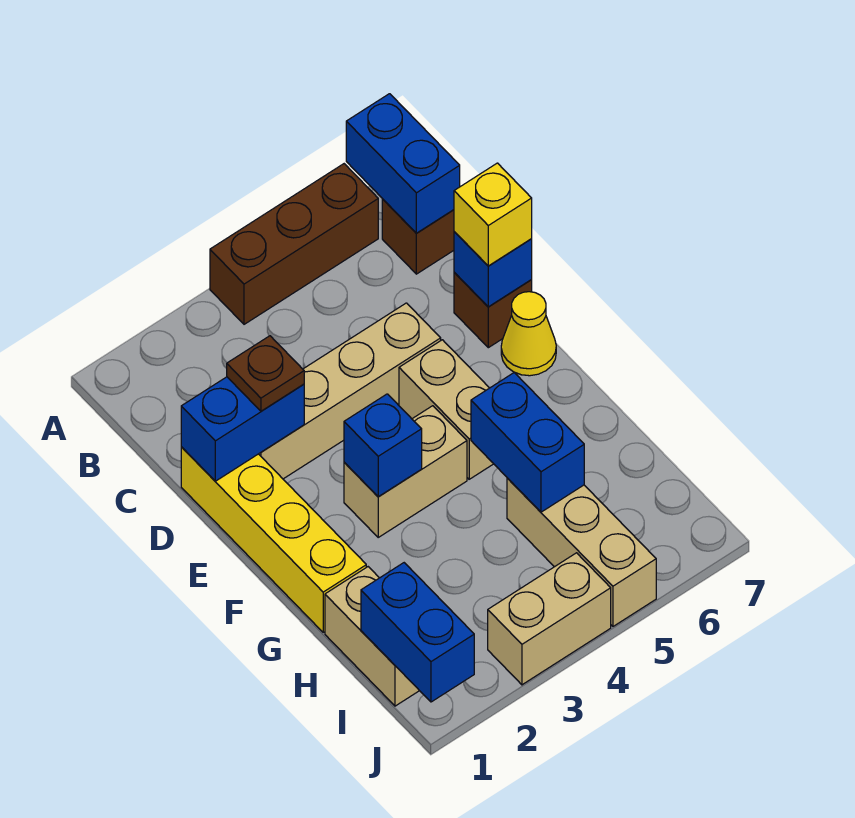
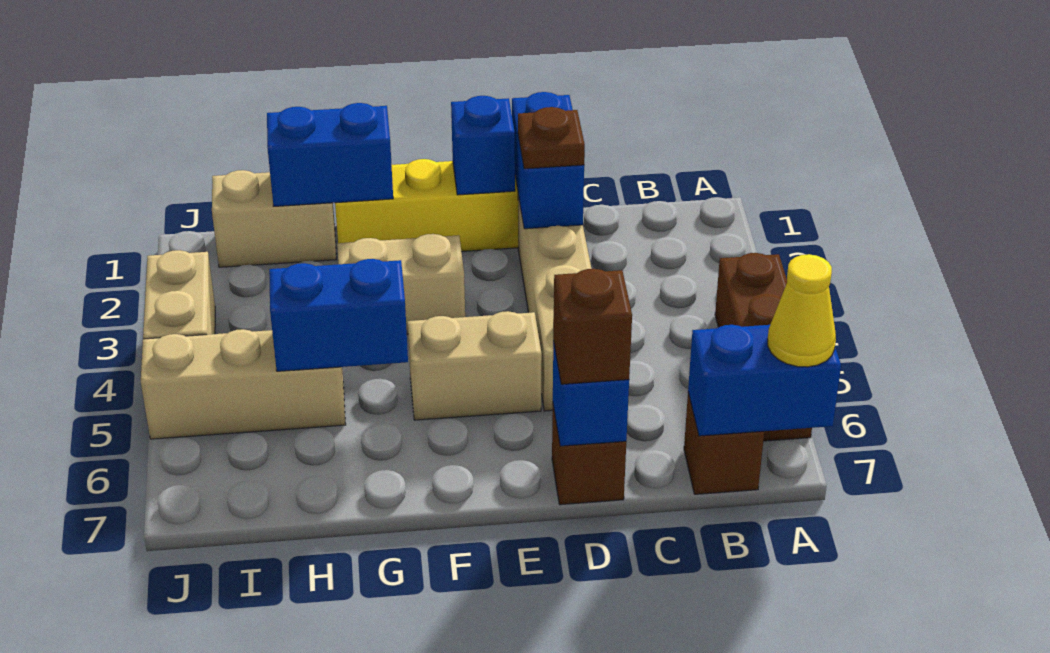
yellow 1x1 brick [454,163,532,266] -> brown 1x1 brick [553,269,632,384]
yellow 1x1 cone [501,292,556,376] -> yellow 1x1 cone moved to [768,254,836,367]
tan 1x2 brick [344,406,467,537] -> tan 1x2 brick turned to [337,234,465,334]
blue 1x1 brick [344,394,422,497] -> blue 1x1 brick moved to [451,96,515,195]
blue 1x2 brick [361,563,474,702] -> blue 1x2 brick moved to [267,103,393,206]

